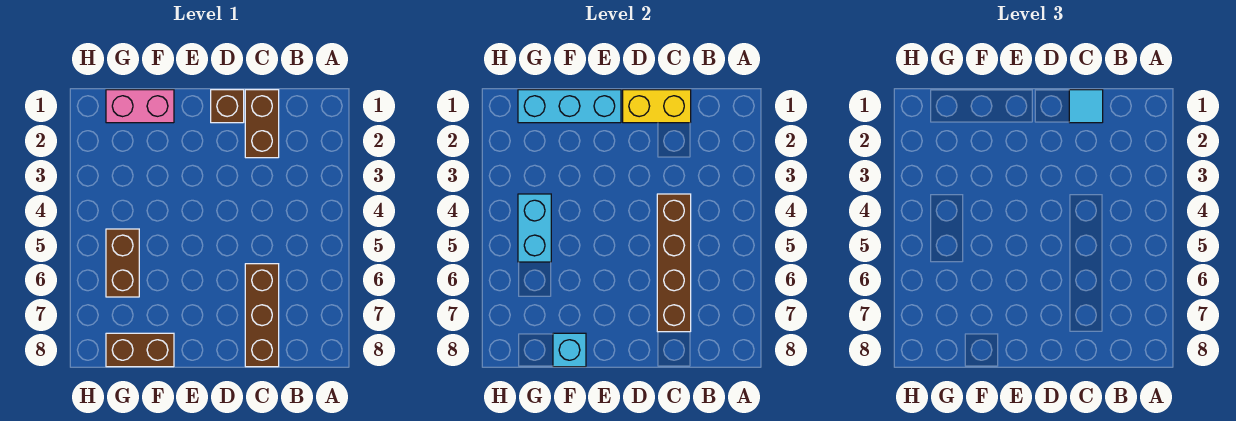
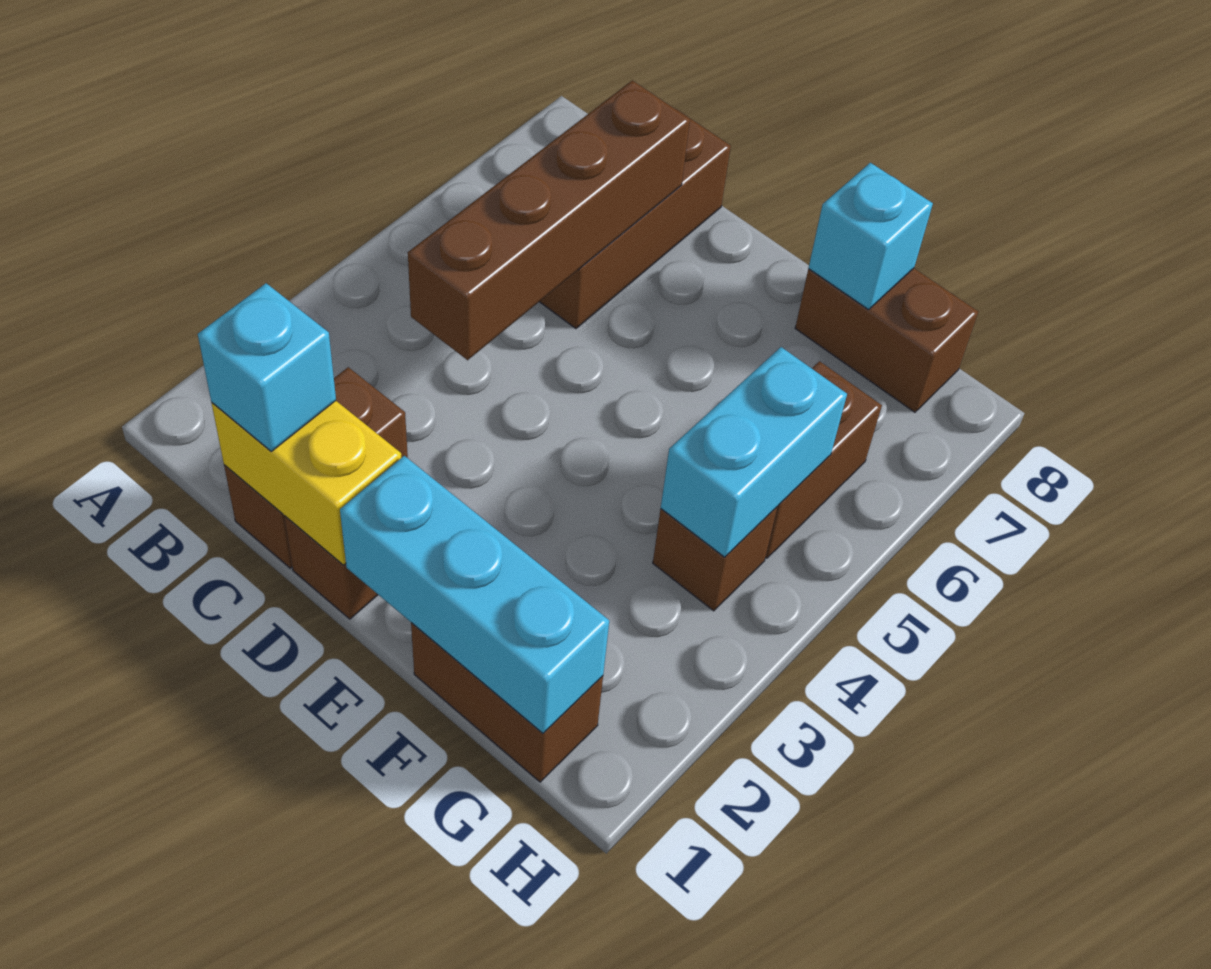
cyan 1x1 tile [1069,90,1103,123] -> cyan 1x1 brick [198,283,336,451]
pink 1x2 brick [106,90,174,123] -> brown 1x2 brick [411,623,603,782]
none -> brown 1x1 brick [653,507,777,611]

